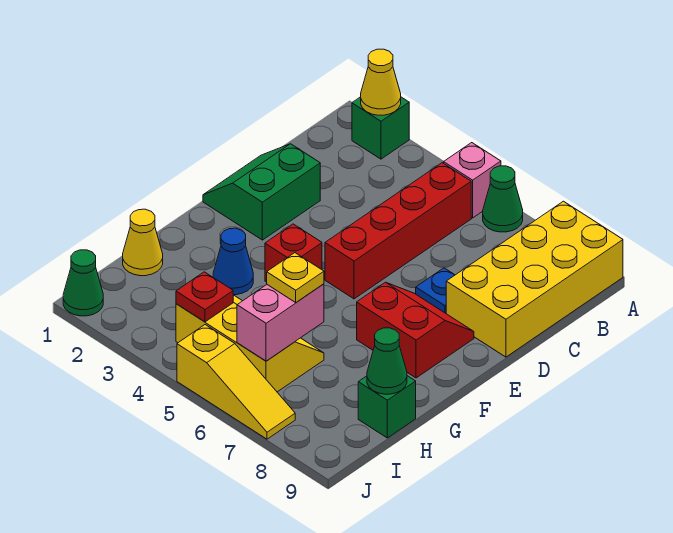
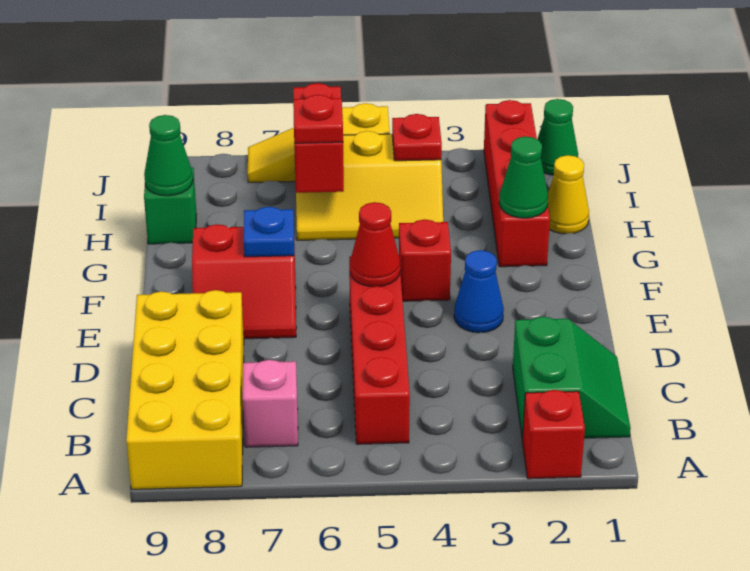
green 1x1 brick [352,97,409,159] -> red 1x1 brick [522,390,585,479]
yellow 1x1 cone [361,49,401,115] -> none
pink 1x1 brick [444,143,501,218] -> pink 1x1 brick moved to [243,360,298,447]
green 1x1 cone [483,166,523,232] -> green 1x1 cone moved to [499,137,548,218]
green 2x2 slope [203,144,320,240] -> green 2x2 slope moved to [513,317,631,439]
blue 1x1 plate [416,268,454,313] -> blue 1x1 plate moved to [244,207,294,257]
none -> red 1x1 cone [350,202,400,287]
none -> red 1x4 brick [484,100,550,267]
blue 1x1 cone [213,228,253,295] -> blue 1x1 cone moved to [454,250,504,333]
pink 1x2 brick [237,284,324,361] -> red 1x2 brick [293,83,344,193]
yellow 1x1 plate [267,253,324,302] -> red 1x1 plate [293,95,343,143]

